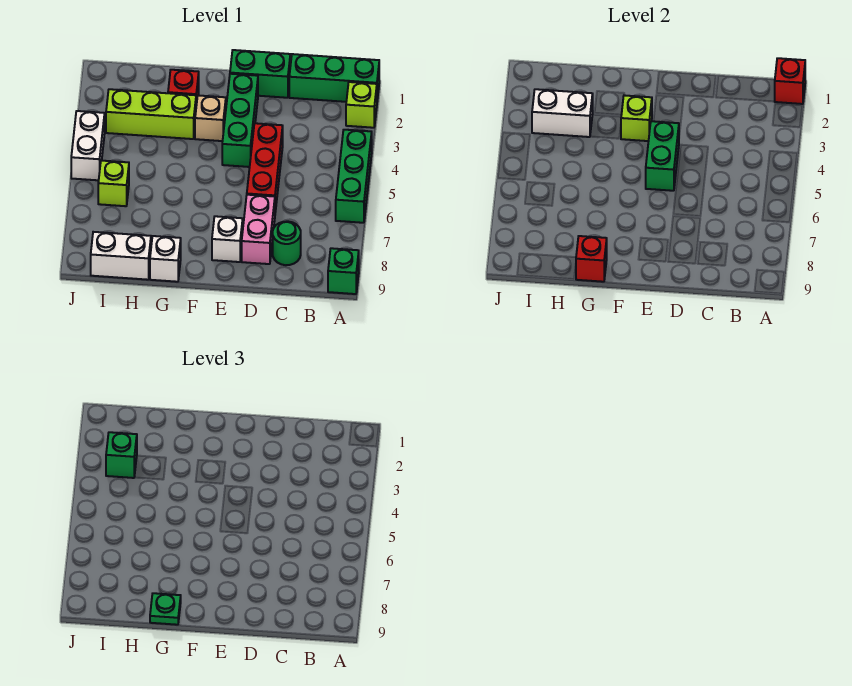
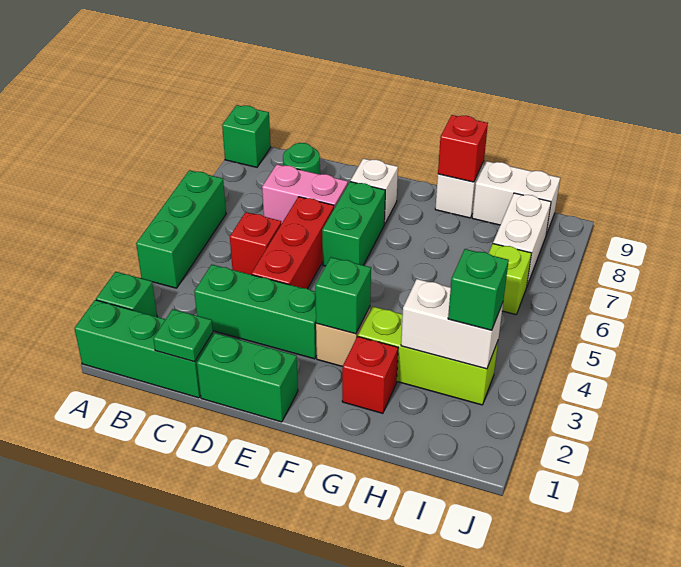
red 1x1 brick [774,58,805,104] -> red 1x1 brick moved to [230,212,281,275]
lime 1x1 brick [346,82,377,128] -> green 1x1 brick [96,272,157,317]
pink 1x2 brick [242,195,275,264] -> pink 1x2 brick turned to [262,164,348,224]
green 1x3 brick [222,74,258,167] -> green 1x3 brick turned to [194,264,317,359]
green 1x2 brick [646,121,679,191] -> green 1x2 brick moved to [322,182,385,266]
lime 1x1 brick [621,95,652,141] -> green 1x1 brick [315,257,371,334]
green 1x1 plate [150,593,181,625] -> green 1x1 plate moved to [153,309,213,362]
white 1x2 brick [71,111,105,180] -> white 1x2 brick moved to [493,193,551,286]

